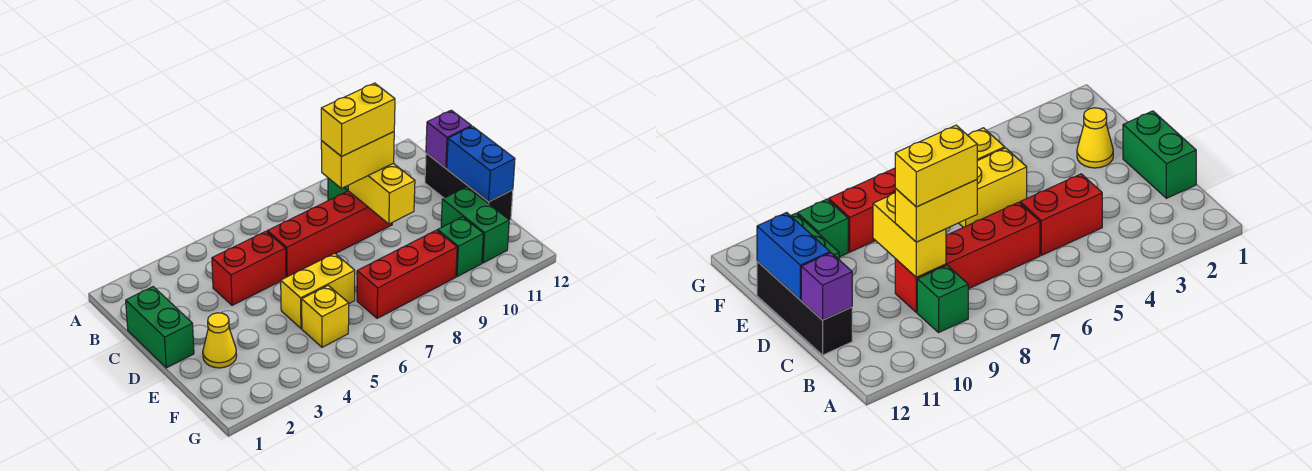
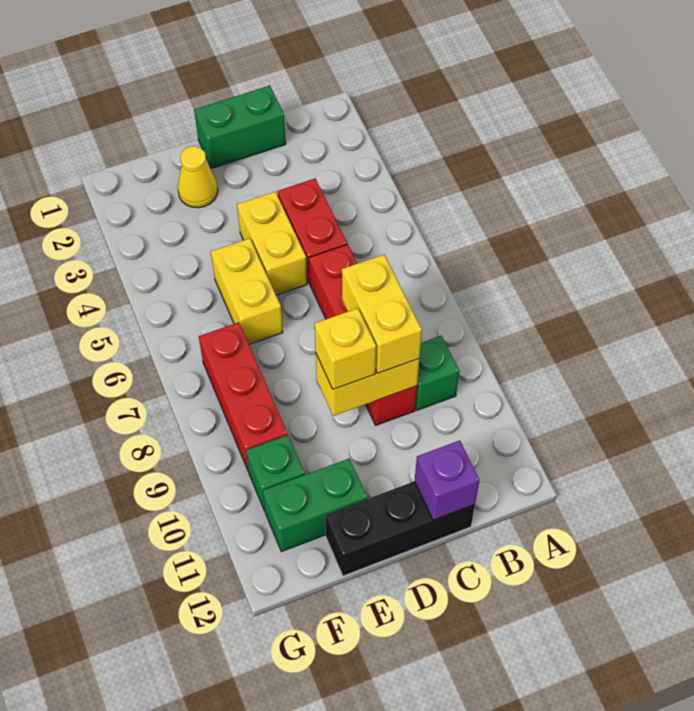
yellow 1x2 brick [321,83,395,157] -> yellow 1x2 brick moved to [237,192,307,295]
blue 1x2 brick [447,126,515,202] -> none
yellow 1x1 brick [302,285,349,347] -> yellow 1x1 brick moved to [315,308,376,389]

